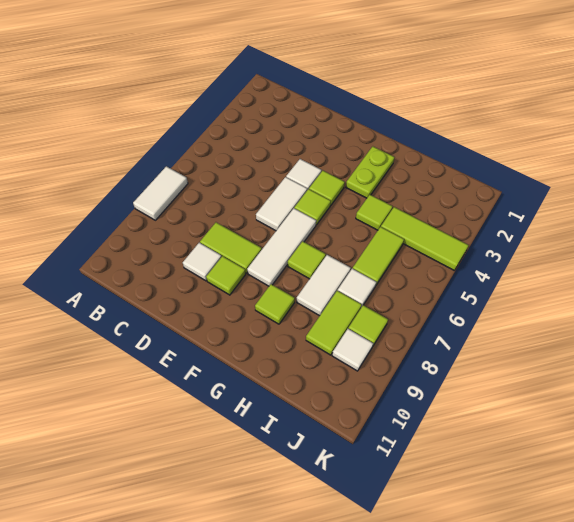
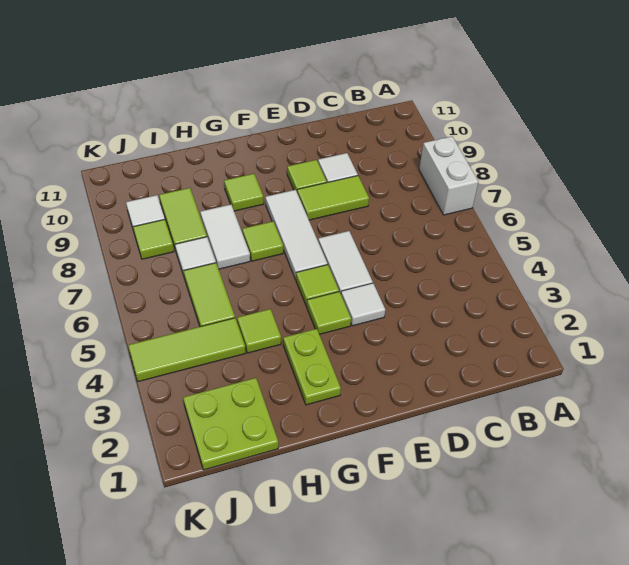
white 1x2 tile [133,166,188,220] -> white 1x2 brick [419,137,478,215]
none -> lime 2x2 plate [183,378,278,470]

